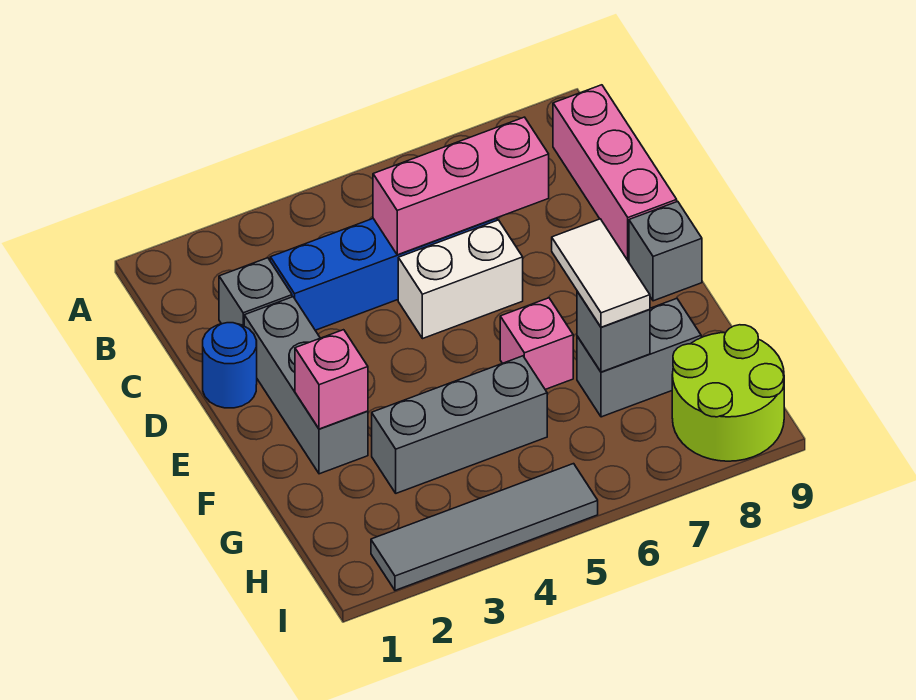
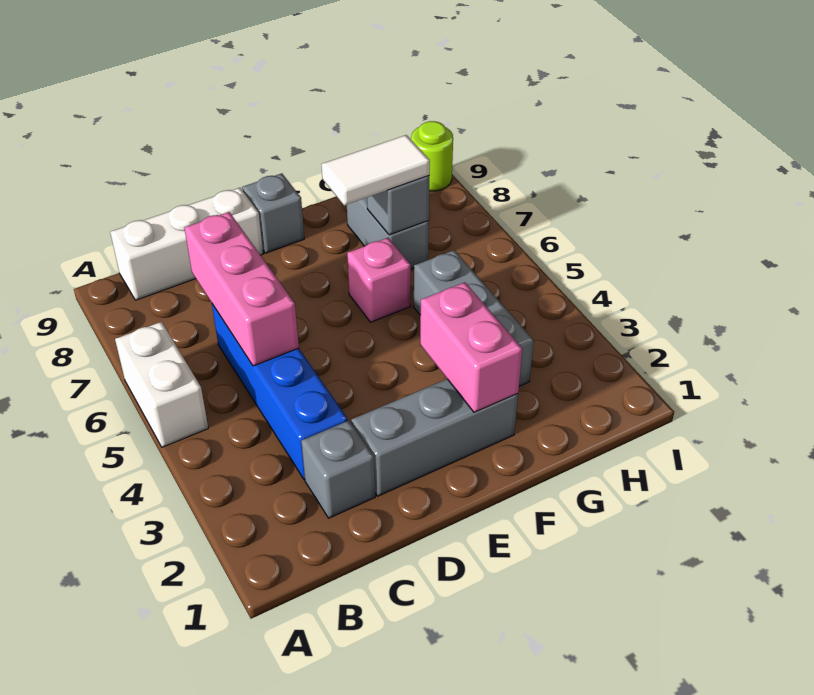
pink 1x3 brick [553,85,677,262] -> white 1x3 brick [110,188,263,300]
blue 1x1 round brick [203,323,257,408] -> none
white 1x2 brick [398,220,523,339] -> white 1x2 brick moved to [115,322,208,447]
pink 1x1 brick [295,330,368,429] -> pink 1x2 brick [420,282,522,412]
lime 2x2 round brick [672,325,784,461] -> lime 1x1 round brick [411,121,453,191]
grey 1x4 tile [371,464,598,590] -> none

